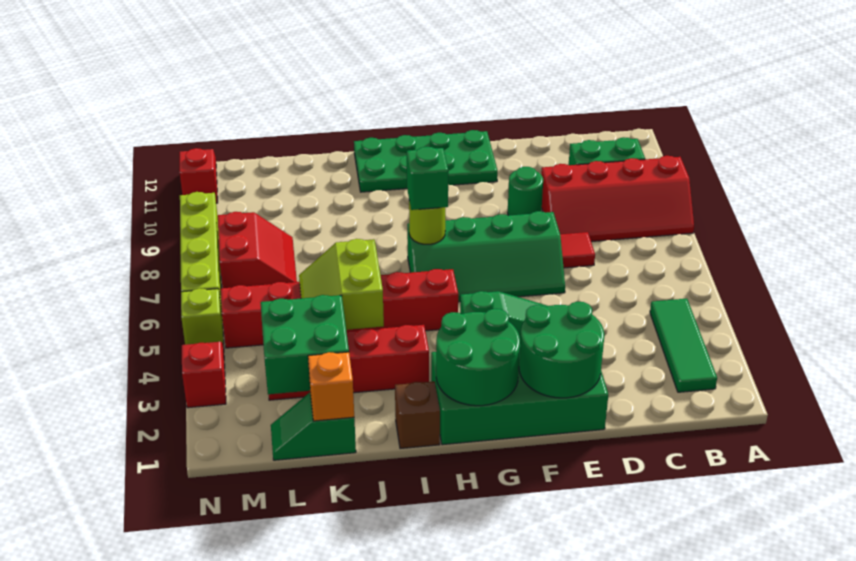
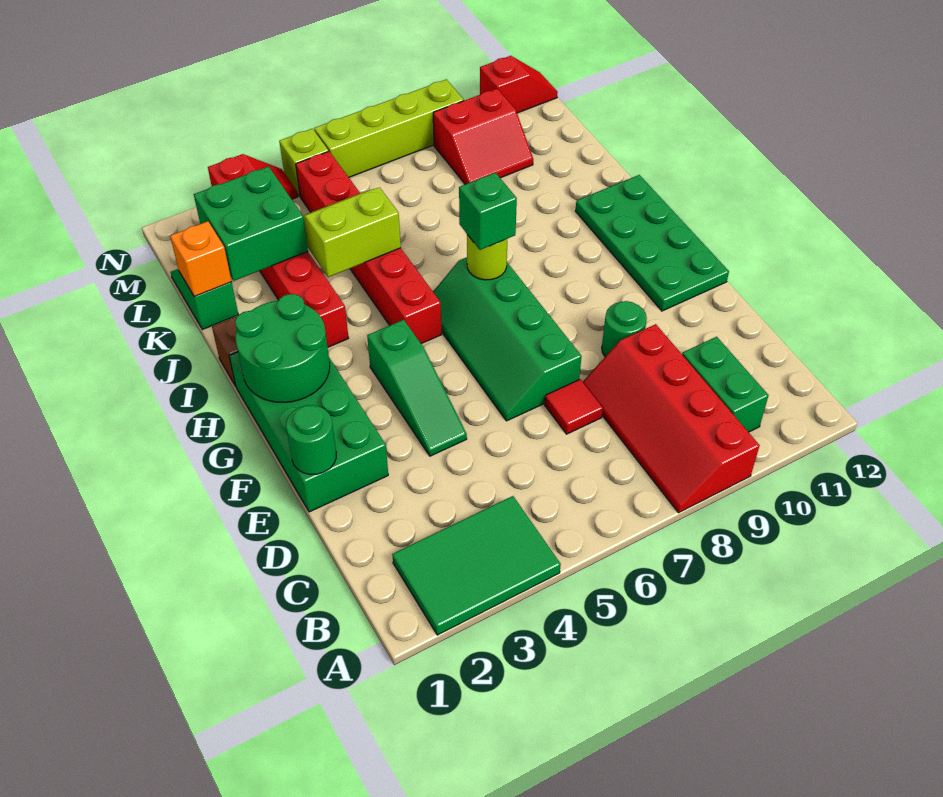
green 1x3 tile [650,299,717,392] -> green 2x3 tile [392,496,561,635]
green 2x2 round brick [519,302,604,398] -> green 1x1 round brick [286,405,336,475]
red 2x2 slope [218,212,297,288] -> red 2x2 slope moved to [433,89,533,184]

